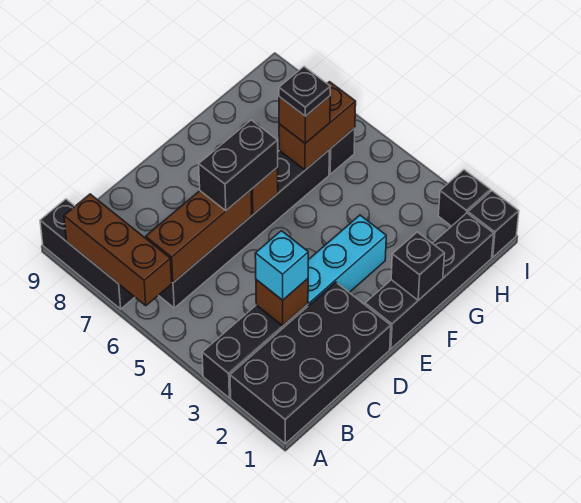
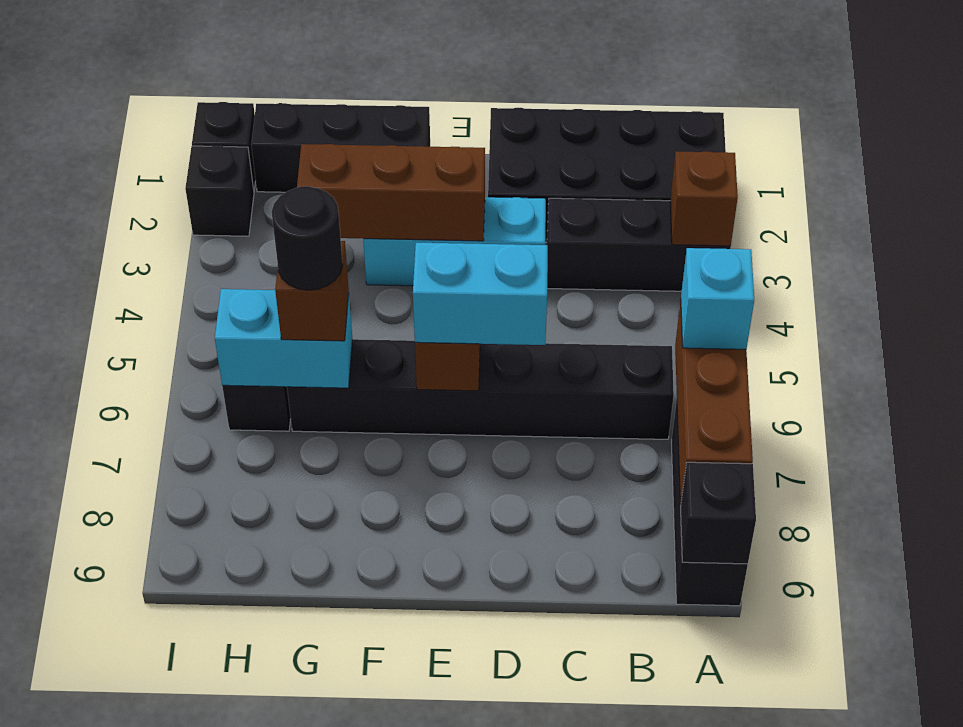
brown 1x3 brick [146,190,252,283] -> brown 1x3 brick moved to [297,144,485,241]
brown 1x1 brick [256,279,308,326] -> brown 1x1 brick moved to [670,151,738,246]
cyan 1x1 brick [255,231,308,300] -> cyan 1x1 brick moved to [681,248,754,349]
black 1x2 brick [199,120,278,211] -> cyan 1x2 brick [413,243,548,345]
black 1x4 brick [365,213,494,349] -> black 1x3 brick [251,103,430,192]
black 1x1 brick [391,232,445,300] -> black 1x1 brick moved to [681,462,756,564]
brown 1x2 brick [279,82,356,170] -> cyan 1x2 brick [215,289,352,388]
black 1x1 plate [279,67,330,116] -> black 1x1 round brick [272,186,343,290]

